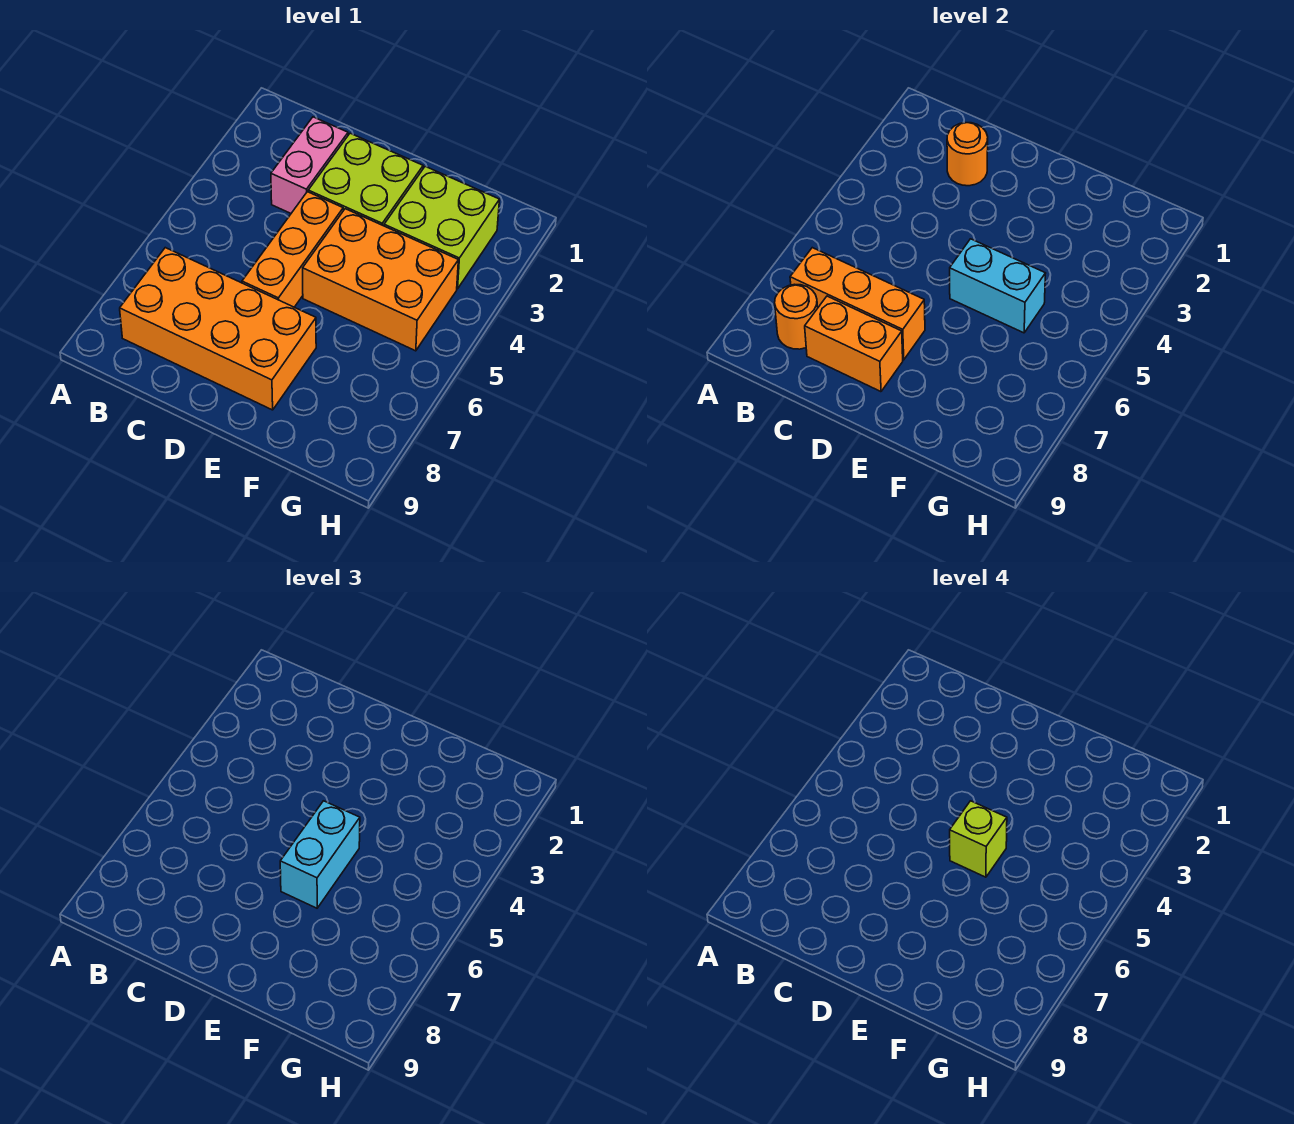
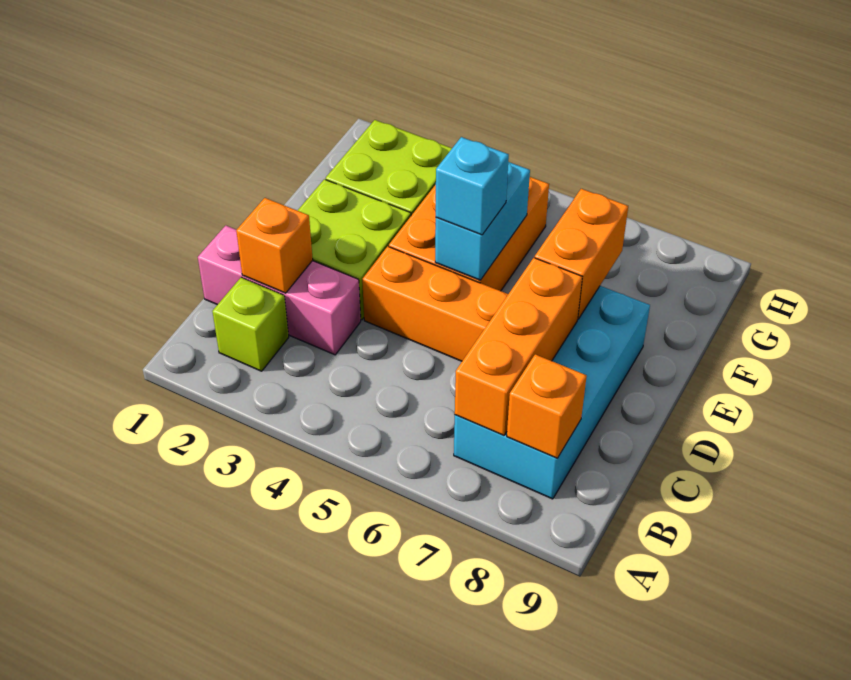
orange 2x4 brick [120,248,316,410] -> cyan 2x4 brick [454,286,650,499]
orange 1x1 round brick [775,284,818,349] -> orange 1x1 brick [507,354,587,458]
pink 1x2 brick [271,117,348,213] -> pink 1x3 brick [198,225,361,355]
orange 1x1 round brick [947,123,988,186] -> orange 1x1 brick [236,198,313,293]
orange 1x2 brick [805,296,903,392] -> orange 1x2 brick moved to [535,189,628,319]
cyan 1x2 brick [280,801,360,908] -> cyan 1x1 brick [436,137,509,235]
lime 1x1 brick [950,801,1007,877] -> lime 1x1 brick moved to [212,277,289,371]

